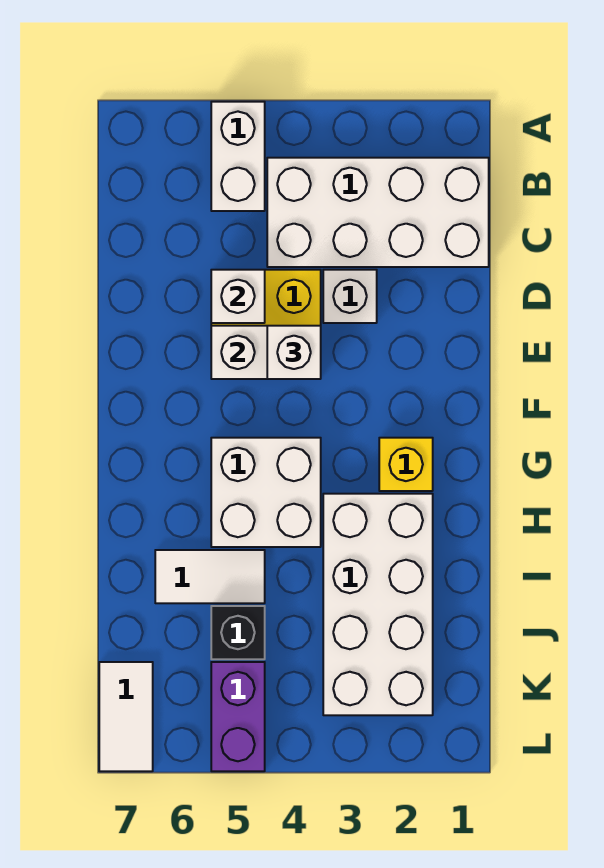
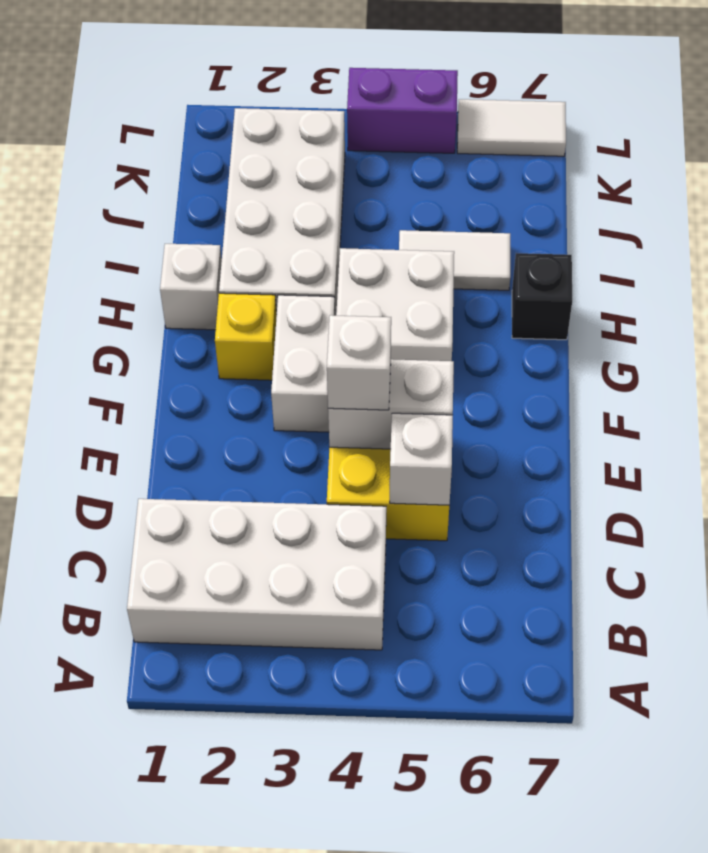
white 1x2 brick [211,102,265,211] -> white 1x2 brick moved to [271,295,335,432]
white 1x1 brick [323,270,377,323] -> white 1x1 brick moved to [160,244,222,330]
black 1x1 brick [211,606,265,659] -> black 1x1 brick moved to [512,253,572,340]
purple 1x2 brick [211,662,265,771] -> purple 1x2 brick turned to [347,68,458,153]
white 1x2 tile [99,662,153,771] -> white 1x2 tile turned to [457,99,566,156]

